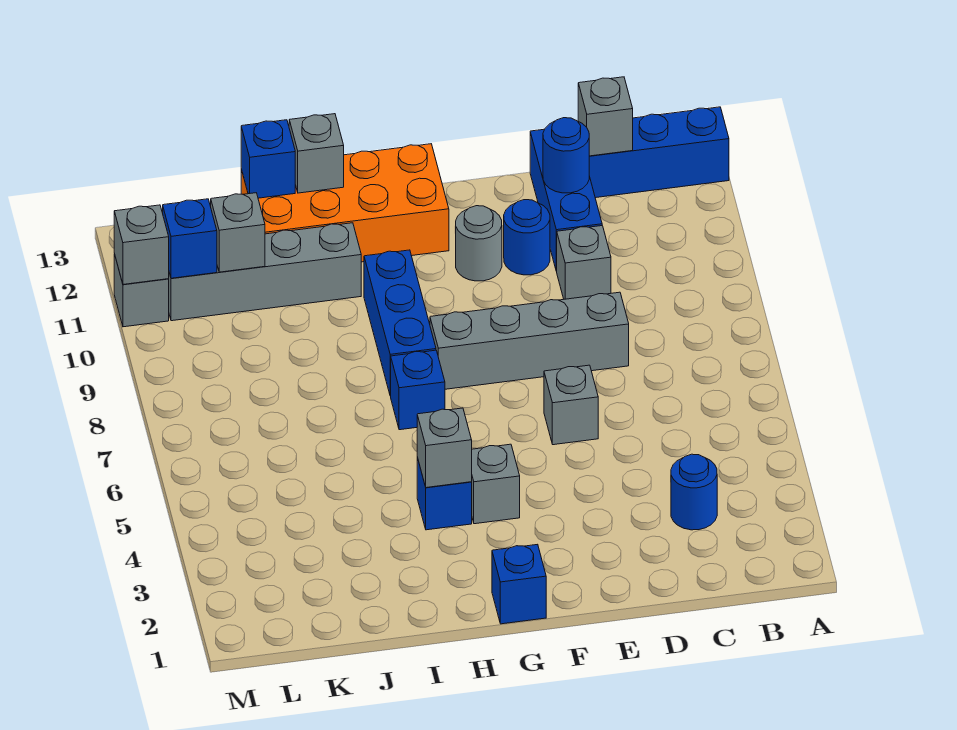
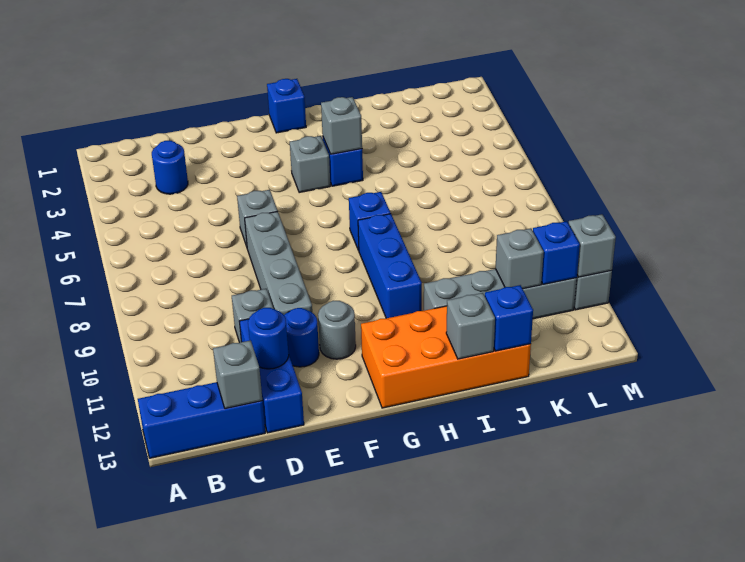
grey 1x4 brick [430,292,629,389] -> grey 1x4 brick turned to [245,212,312,315]

